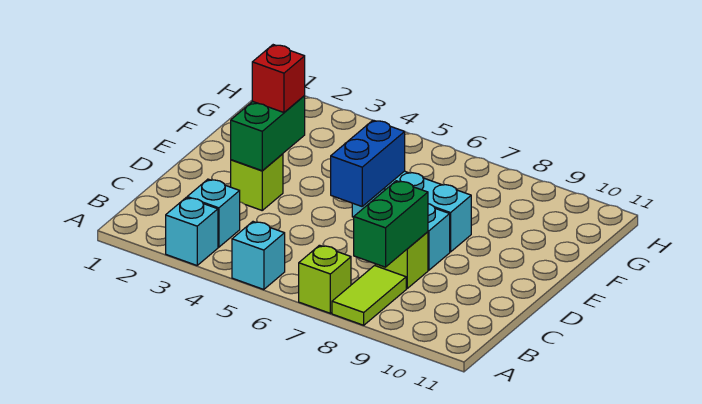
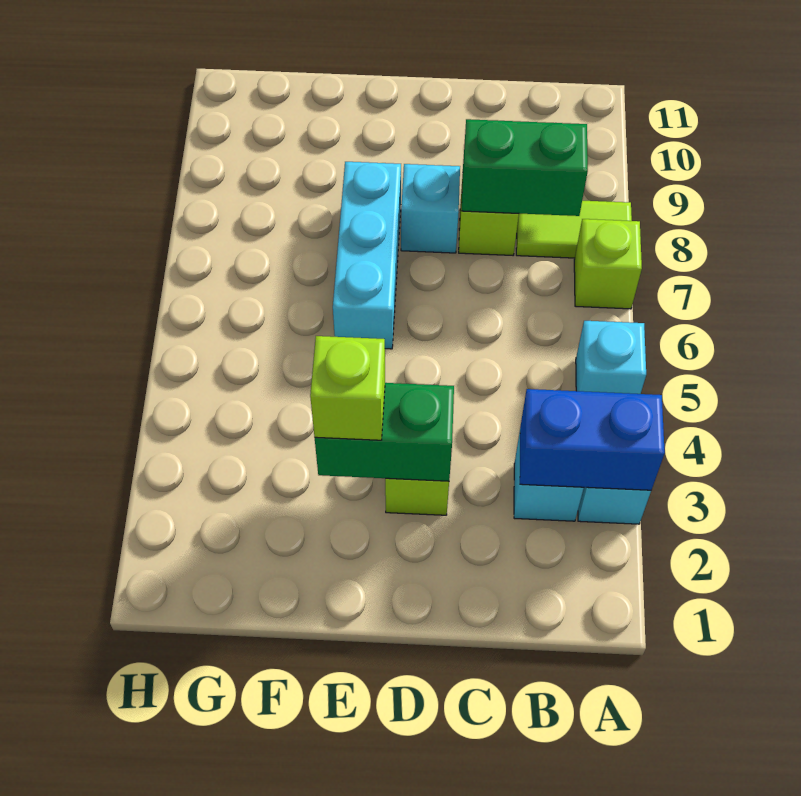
blue 1x2 brick [331,120,405,206] -> blue 1x2 brick moved to [520,389,665,490]
red 1x1 brick [252,45,305,112] -> lime 1x1 brick [310,336,385,440]

